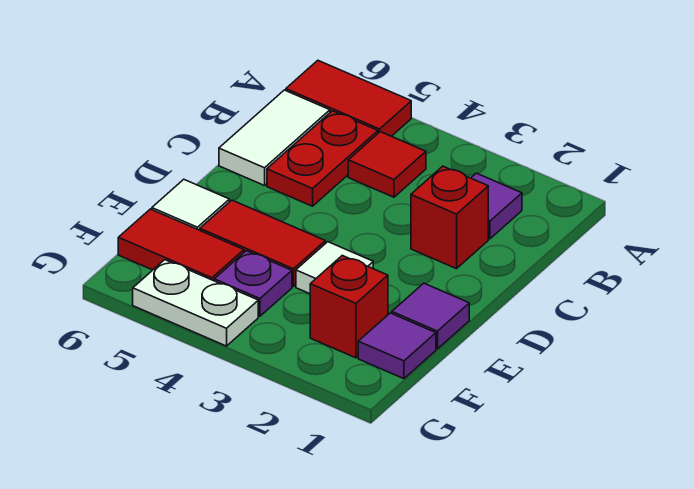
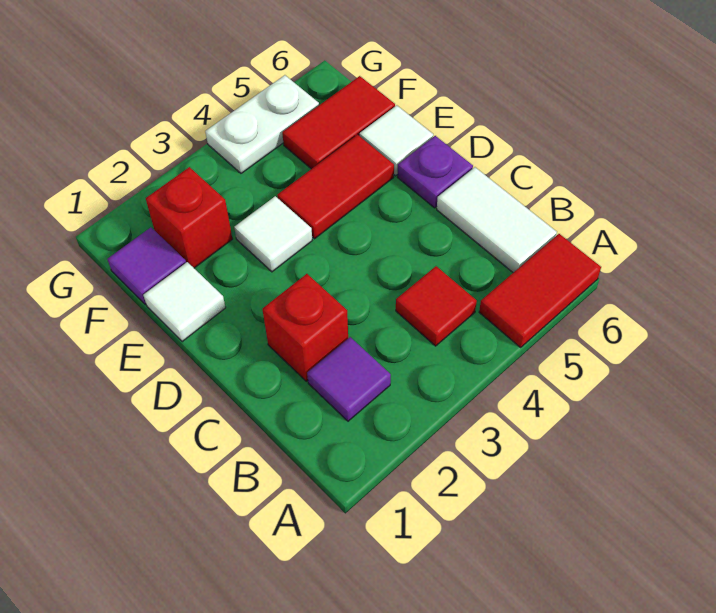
red 1x2 plate [267,111,378,206] -> none
purple 1x1 tile [392,283,469,349] -> white 1x1 tile [143,262,226,342]
purple 1x1 plate [214,251,292,316] -> purple 1x1 plate moved to [397,136,473,208]

